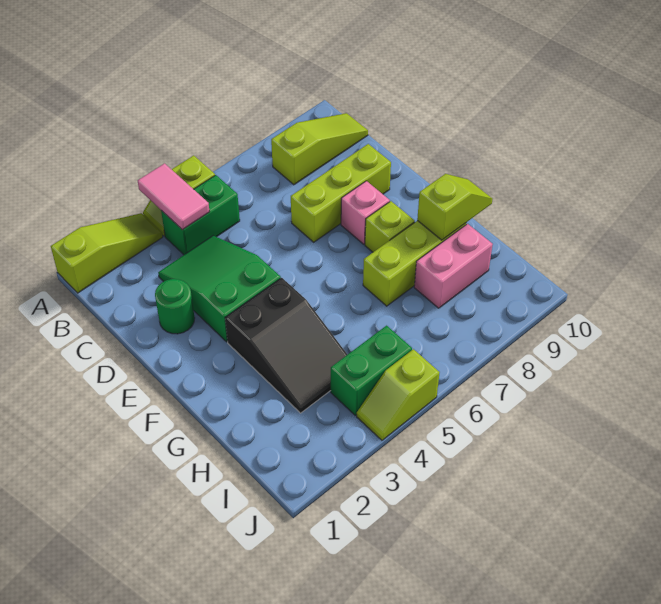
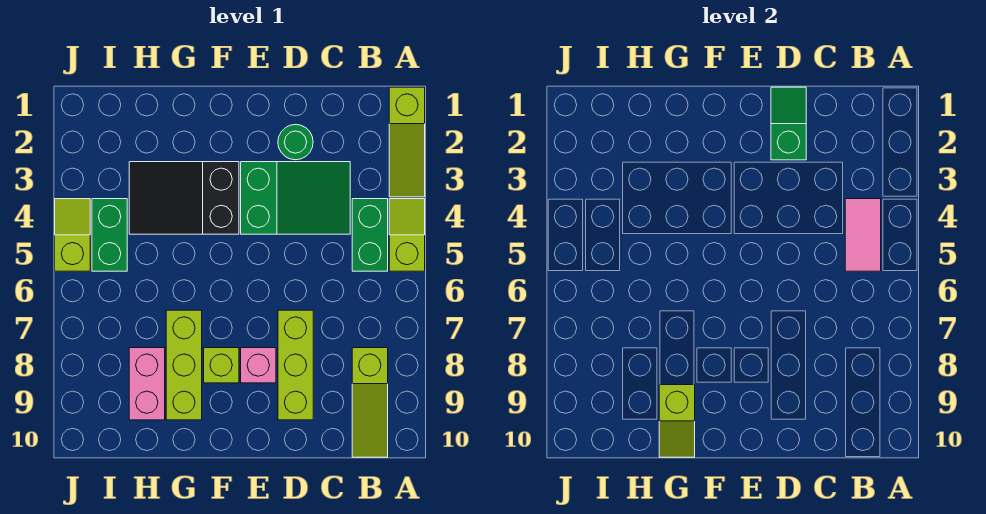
pink 1x2 tile [138,163,210,230] -> pink 1x2 tile turned to [845,199,881,271]
none -> green 1x2 slope [771,87,806,160]

